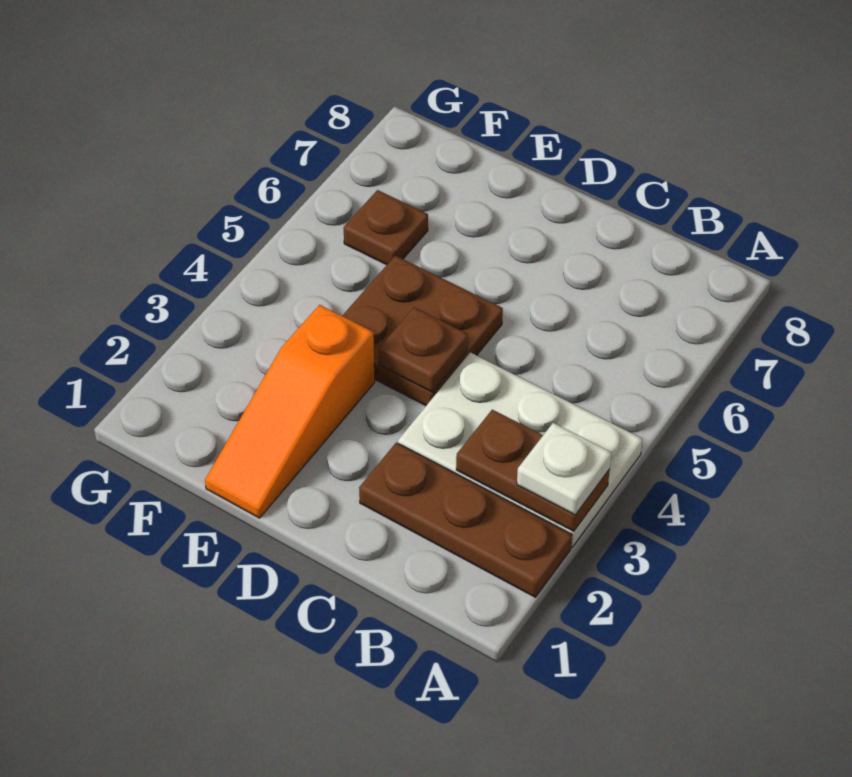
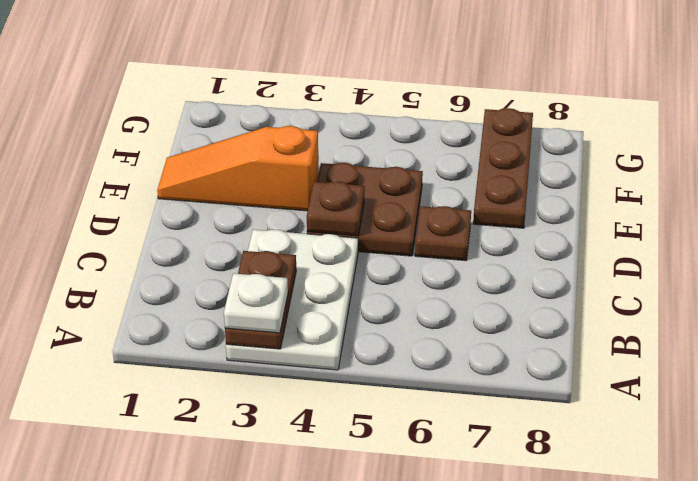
brown 1x3 plate [359,443,572,597] -> brown 1x3 plate moved to [473,108,533,228]
brown 1x1 plate [344,190,428,265] -> brown 1x1 plate moved to [415,206,471,261]

